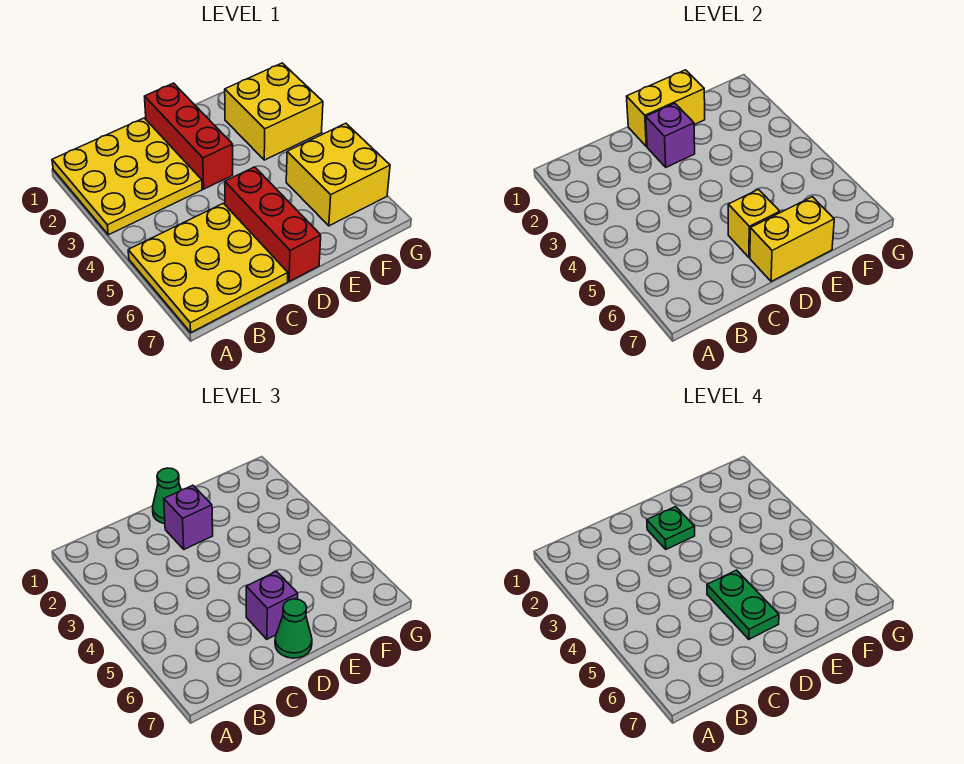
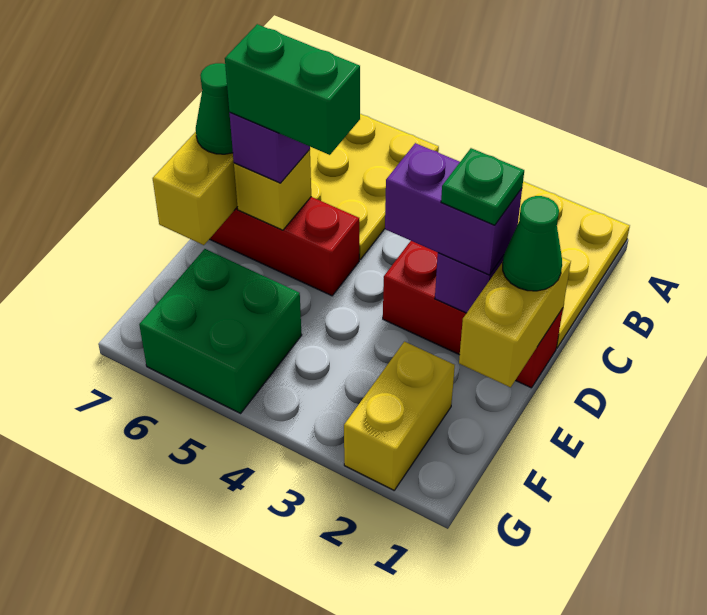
purple 1x1 brick [164,485,213,549] -> purple 1x2 brick [385,143,522,275]
green 1x2 plate [707,570,779,639] -> green 1x2 brick [225,24,360,155]
yellow 2x2 brick [225,63,323,160] -> yellow 1x2 brick [344,342,455,490]
yellow 2x2 brick [286,123,390,226] -> green 2x2 brick [139,249,302,413]

